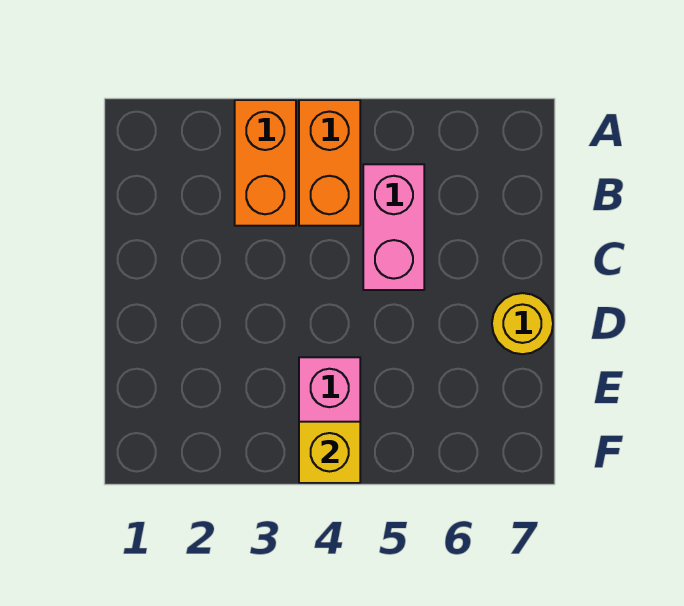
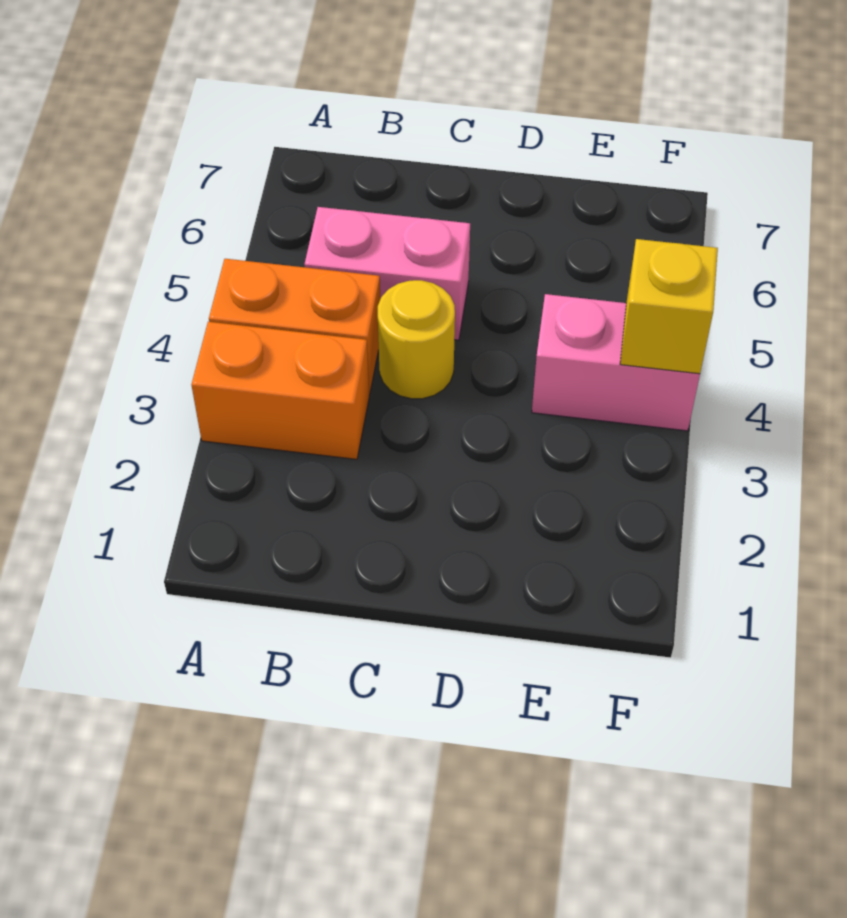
yellow 1x1 round brick [492,293,553,354] -> yellow 1x1 round brick moved to [378,280,455,399]

